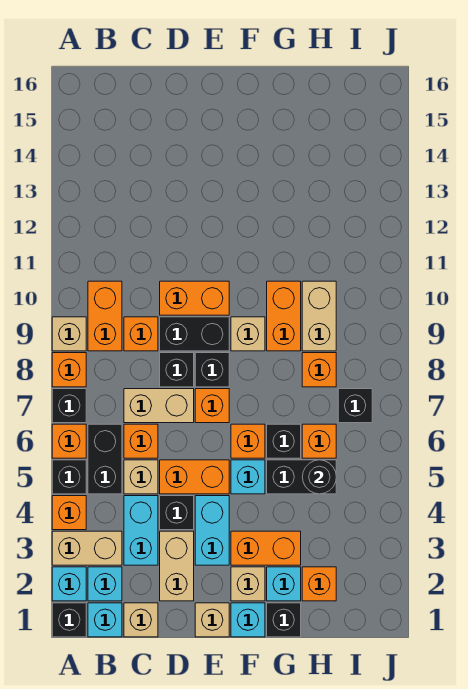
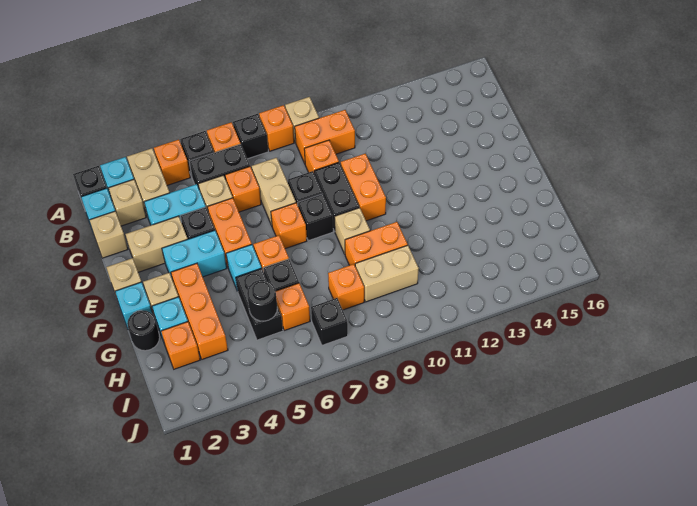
cyan 1x1 brick [88,567,122,601] -> tan 1x1 brick [108,179,146,226]
orange 1x2 brick [231,531,301,565] -> orange 1x3 brick [171,263,228,359]
black 1x1 brick [267,603,301,637] -> black 1x1 round brick [127,310,160,351]

